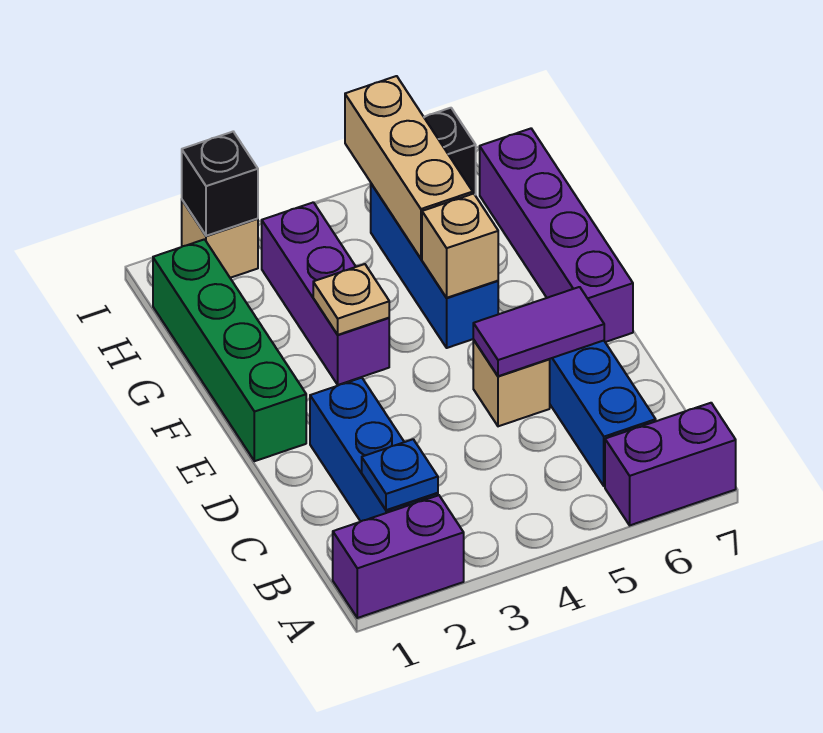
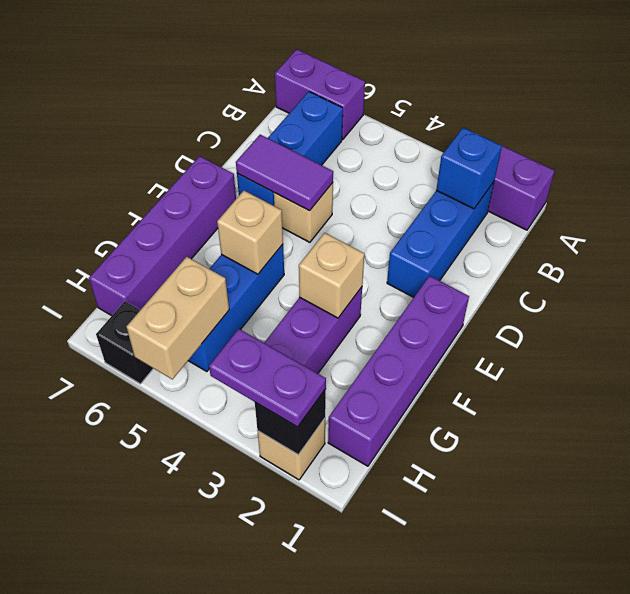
blue 1x1 plate [362,439,438,510] -> blue 1x1 brick [436,128,502,209]
green 1x4 brick [153,239,306,461] -> purple 1x4 brick [328,276,469,466]
tan 1x1 plate [313,264,389,335] -> tan 1x1 brick [299,233,364,318]
tan 1x3 brick [345,76,473,259] -> tan 1x2 brick [127,257,229,379]
none -> purple 1x2 plate [209,329,326,427]

